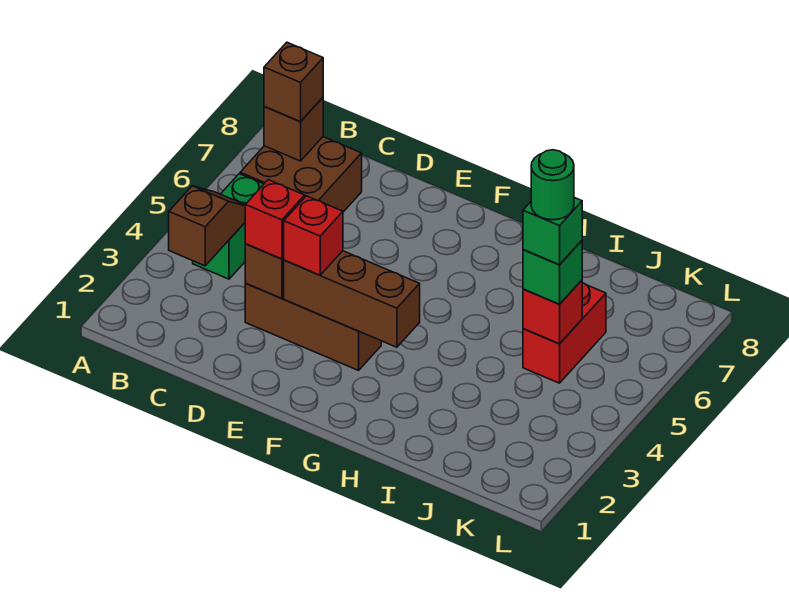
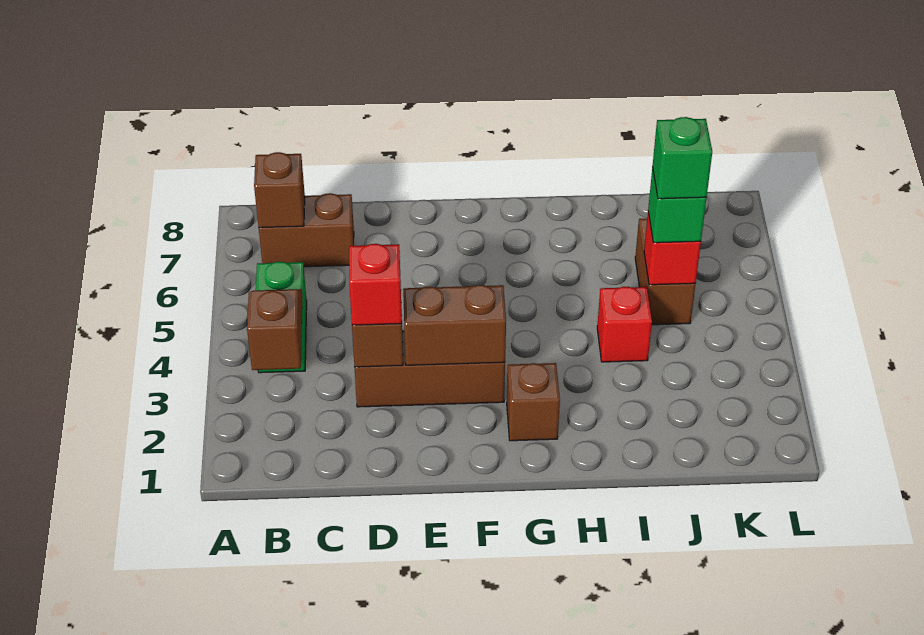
brown 2x2 brick [240,137,362,212] -> brown 1x2 brick [259,193,354,267]
brown 1x1 brick [264,42,323,122] -> brown 1x1 brick moved to [507,363,560,441]
brown 1x3 brick [284,251,420,347] -> brown 1x2 brick [403,285,506,365]
red 1x1 brick [283,196,343,275] -> red 1x1 brick moved to [597,287,652,362]
red 1x2 brick [523,283,606,383] -> brown 1x2 brick [635,219,695,325]
green 1x1 round brick [531,150,574,220] -> none

